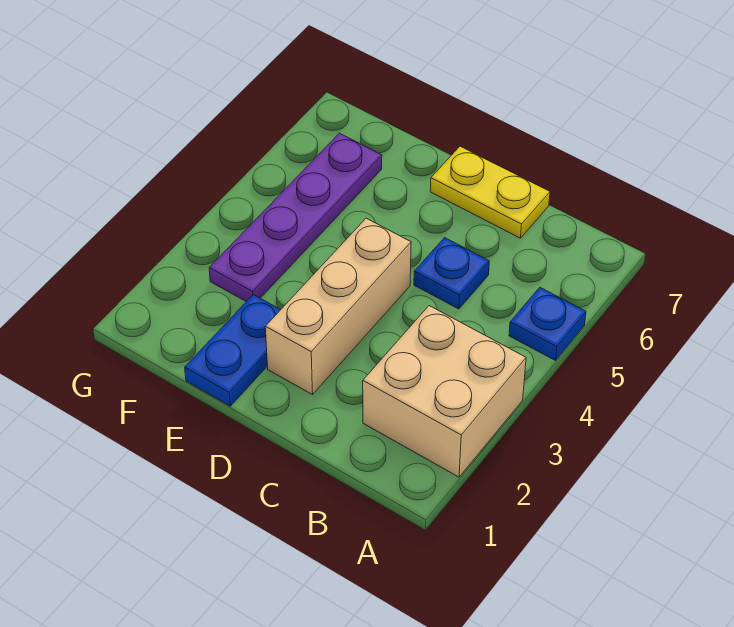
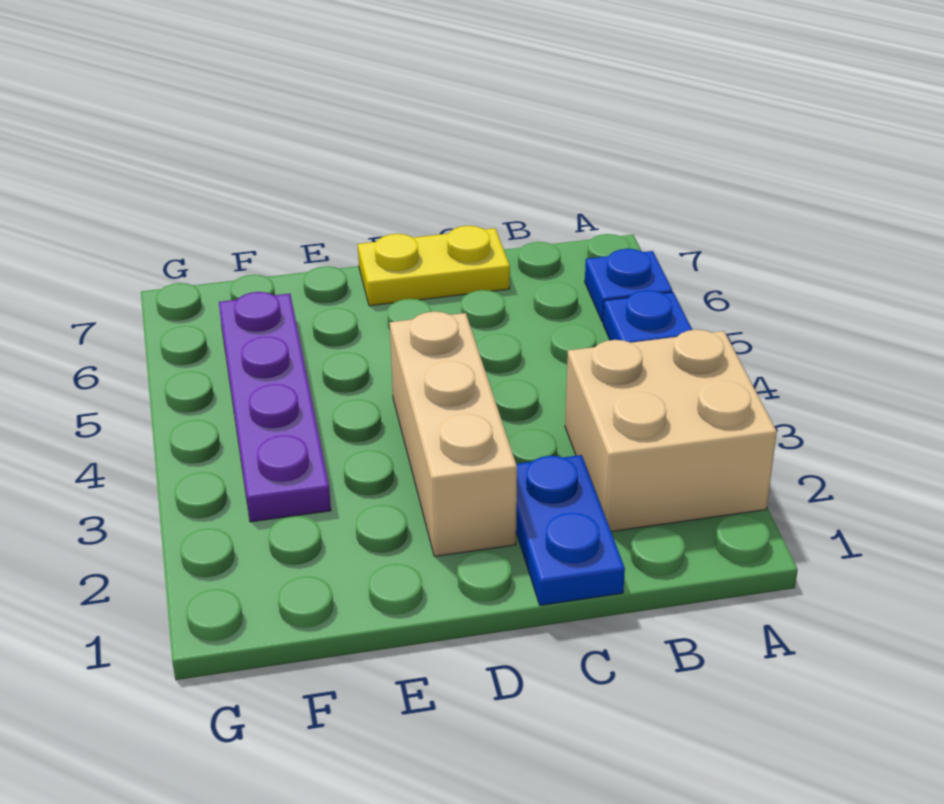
blue 1x1 plate [414,238,489,309] -> blue 1x1 plate moved to [585,249,672,322]
blue 1x2 plate [185,295,280,406] -> blue 1x2 plate moved to [516,455,625,605]

